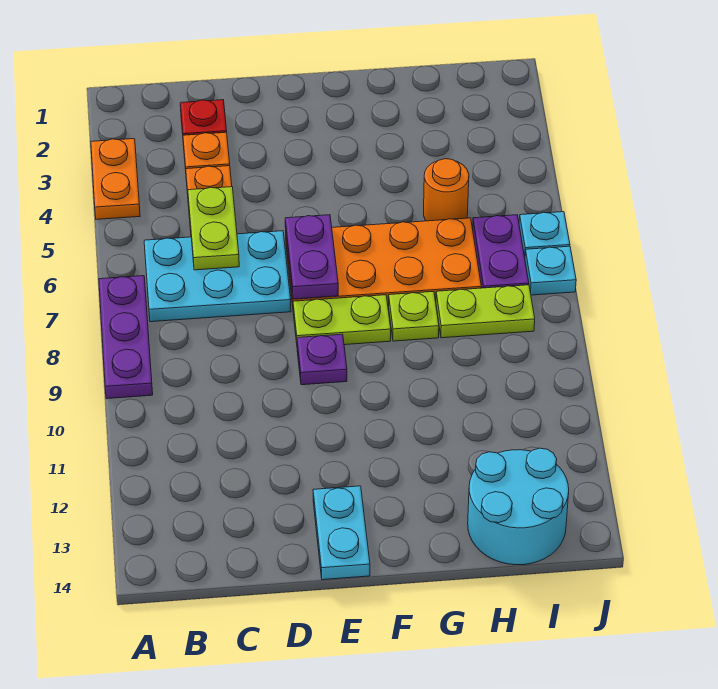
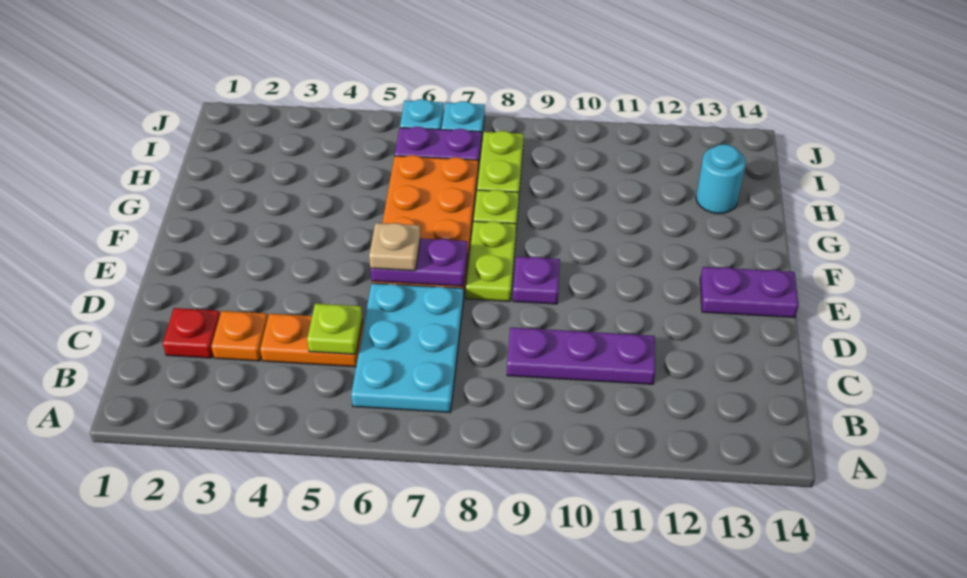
orange 1x2 plate [91,139,140,219] -> none
purple 1x3 plate [99,276,153,399] -> purple 1x3 plate moved to [507,327,655,384]
lime 1x2 plate [188,187,239,270] -> lime 1x1 plate [307,304,362,354]
none -> tan 1x1 plate [369,223,421,271]
cyan 1x2 plate [313,486,370,580] -> purple 1x2 plate [700,267,799,318]
orange 1x1 round brick [424,159,469,221] -> none
cyan 2x2 round brick [468,448,569,565] -> cyan 1x1 round brick [696,144,746,214]

